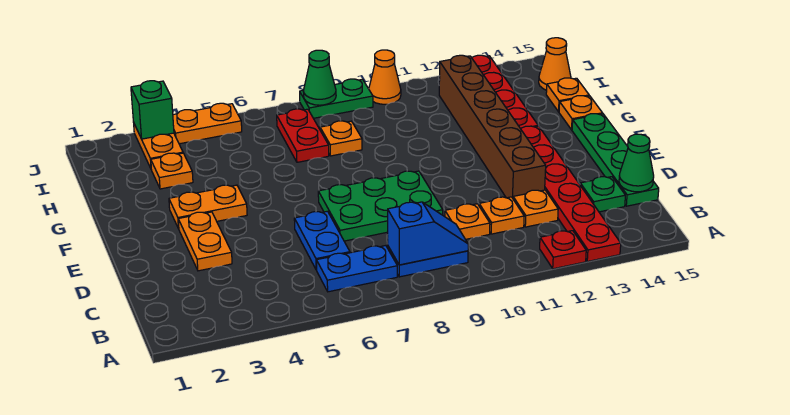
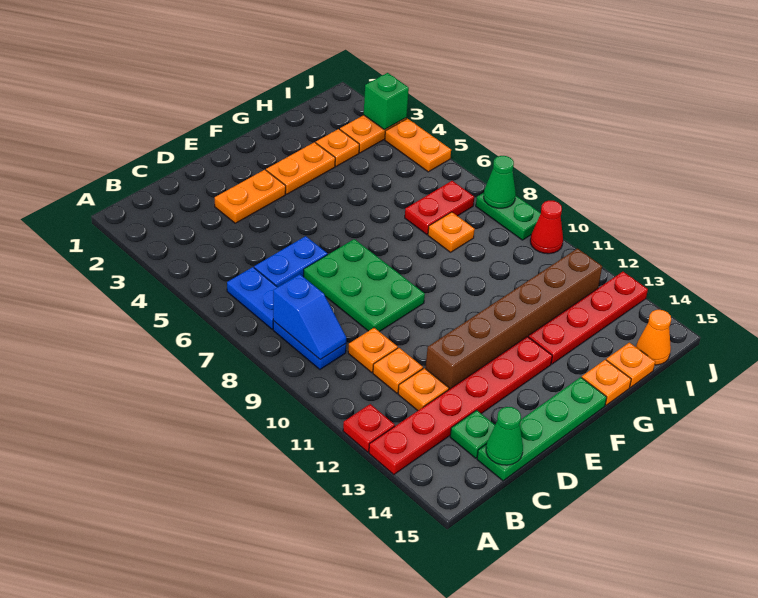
orange 1x2 plate [169,185,247,229] -> orange 1x2 plate turned to [266,142,335,194]
orange 1x1 cone [369,50,401,104] -> red 1x1 cone [530,201,563,254]

